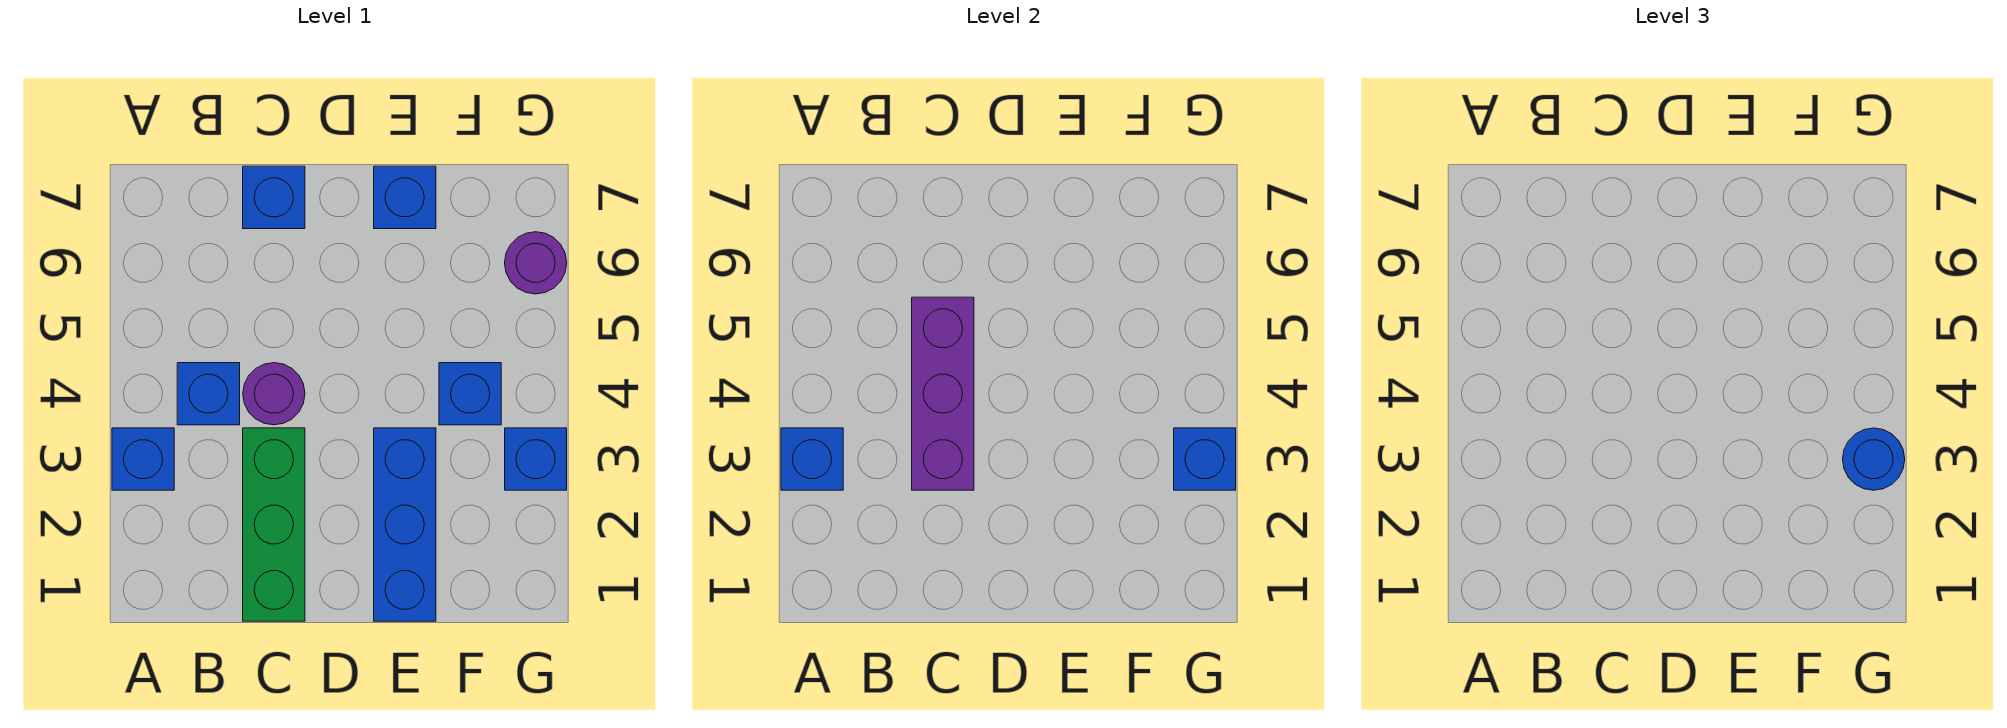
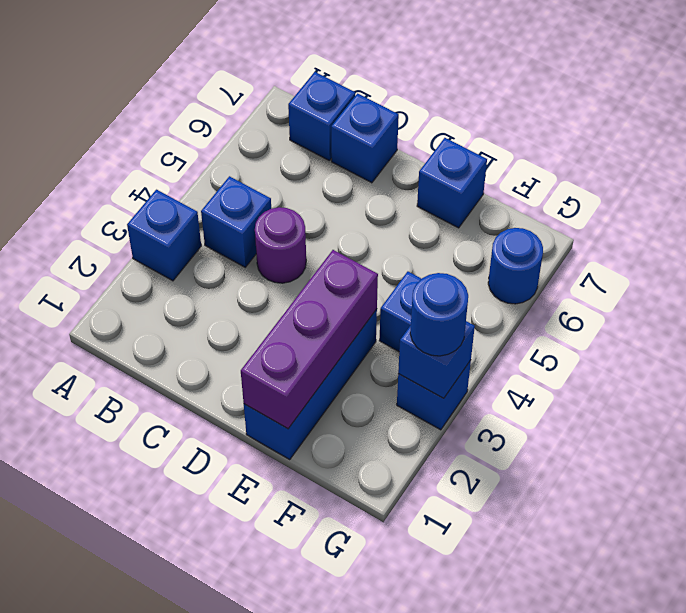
blue 1x1 brick [781,428,843,490] -> blue 1x1 brick moved to [288,72,355,161]
green 1x3 brick [243,428,305,621] -> none
purple 1x3 brick [912,297,974,490] -> purple 1x3 brick moved to [241,250,378,429]
purple 1x1 round brick [505,232,567,294] -> blue 1x1 round brick [488,228,543,304]

